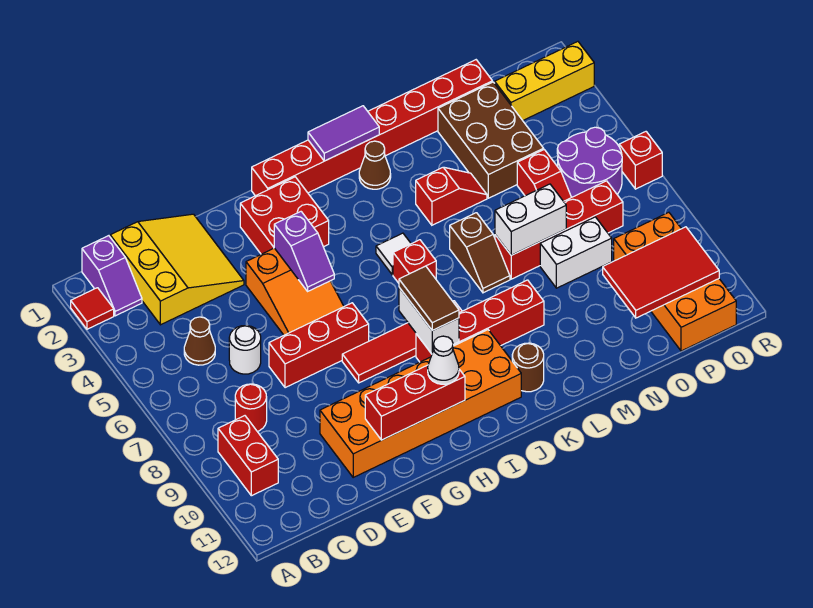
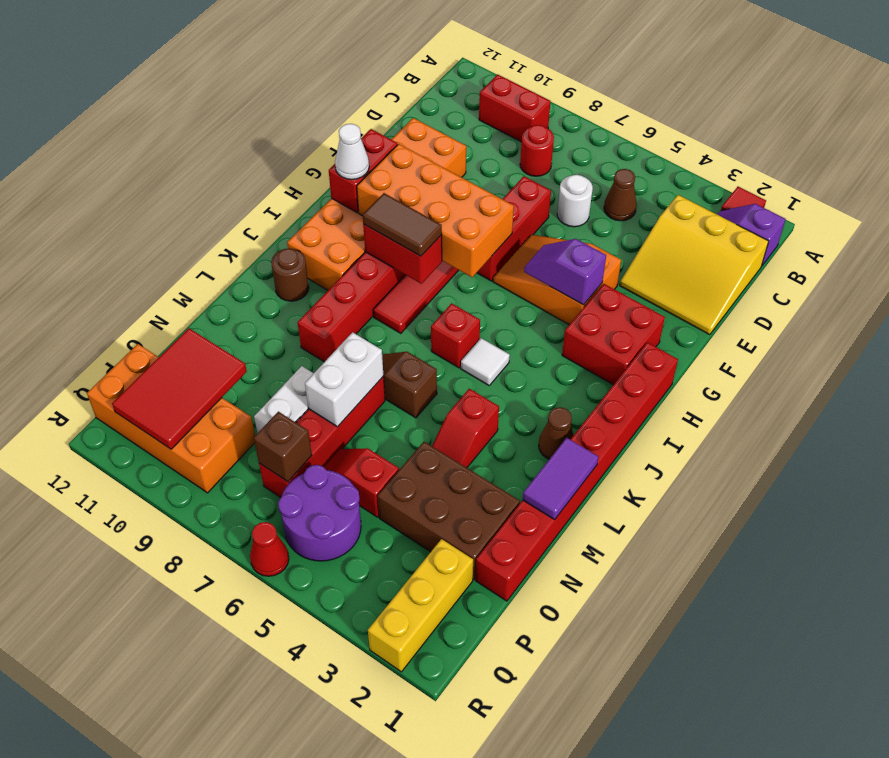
red 1x3 brick [365,365,465,440] -> red 1x2 brick [329,129,398,213]
none -> orange 2x4 brick [357,144,514,277]
white 1x2 brick [399,288,459,354] -> red 1x2 brick [363,224,442,284]
purple 1x2 tile [308,106,379,161] -> purple 1x2 tile moved to [523,438,599,520]
none -> brown 1x1 brick [254,412,312,482]
red 1x1 brick [619,132,662,189] -> red 1x1 cone [250,522,289,576]

